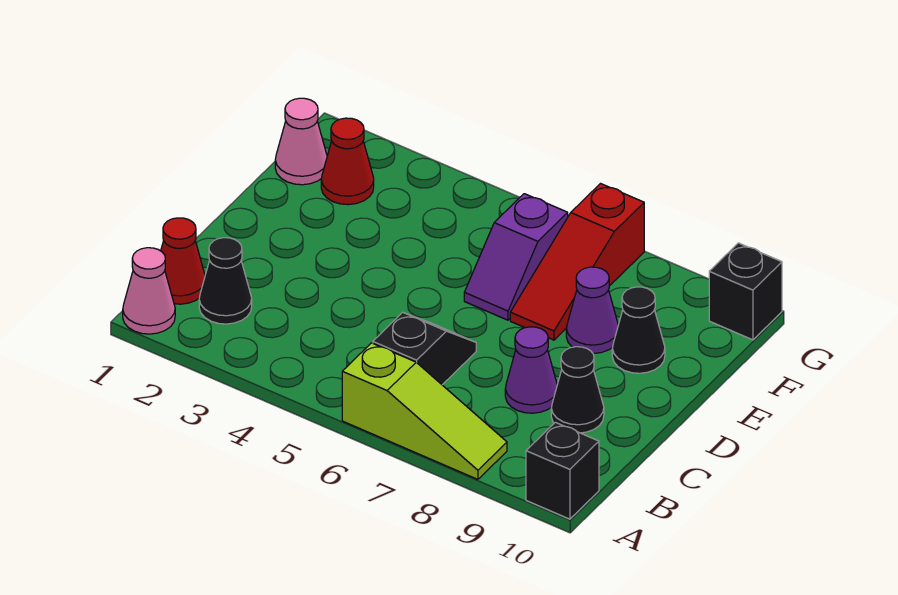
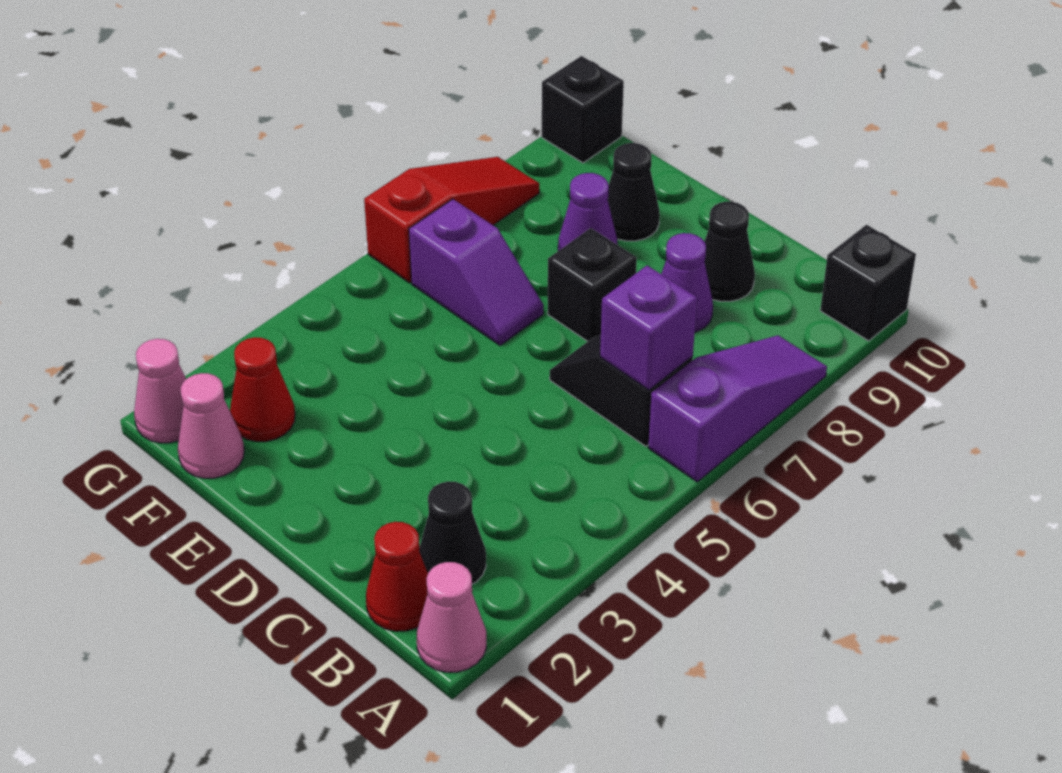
lime 1x3 slope [342,343,507,479] -> purple 1x3 slope [648,335,827,482]
none -> purple 1x1 brick [600,265,697,390]
none -> black 1x1 brick [548,228,637,341]
red 1x3 slope [510,184,644,340] -> red 1x3 slope turned to [364,157,539,283]
none -> pink 1x1 cone [134,339,186,443]

